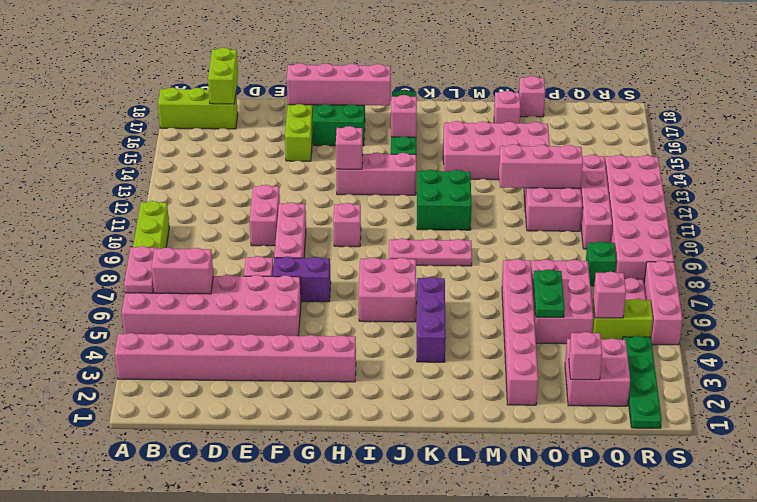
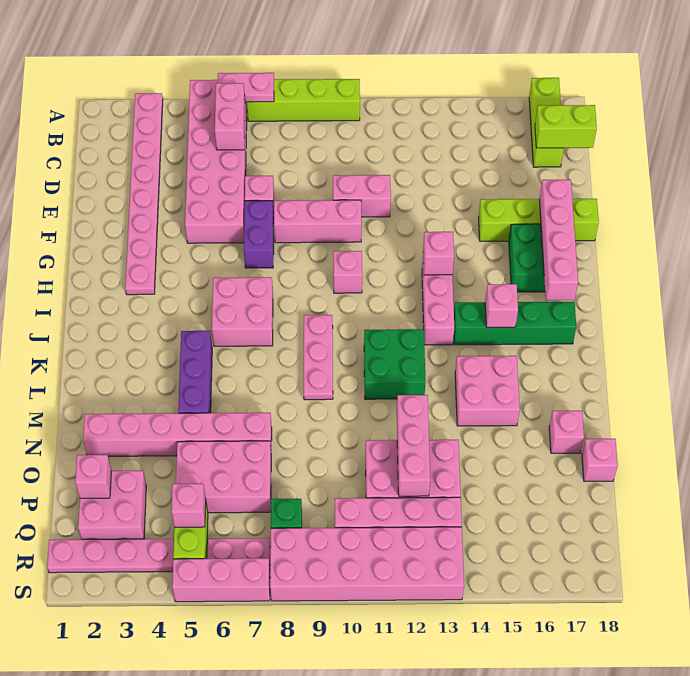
pink 1x8 brick [115,333,356,382] -> pink 1x8 plate [125,93,163,295]
purple 1x3 brick [417,277,446,362] -> purple 1x3 brick turned to [178,331,212,413]
pink 2x4 brick [443,121,550,180] -> pink 2x2 brick [455,356,520,426]
green 1x2 plate [533,269,565,317] -> none
green 1x4 plate [623,336,662,428] -> pink 1x4 plate [47,539,174,573]

